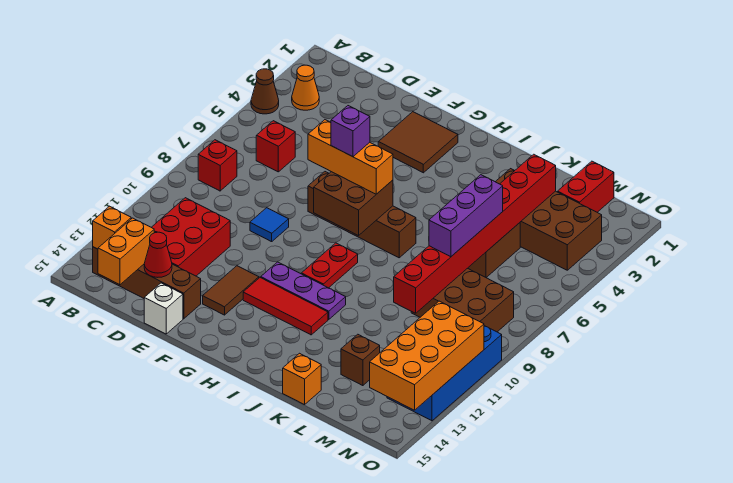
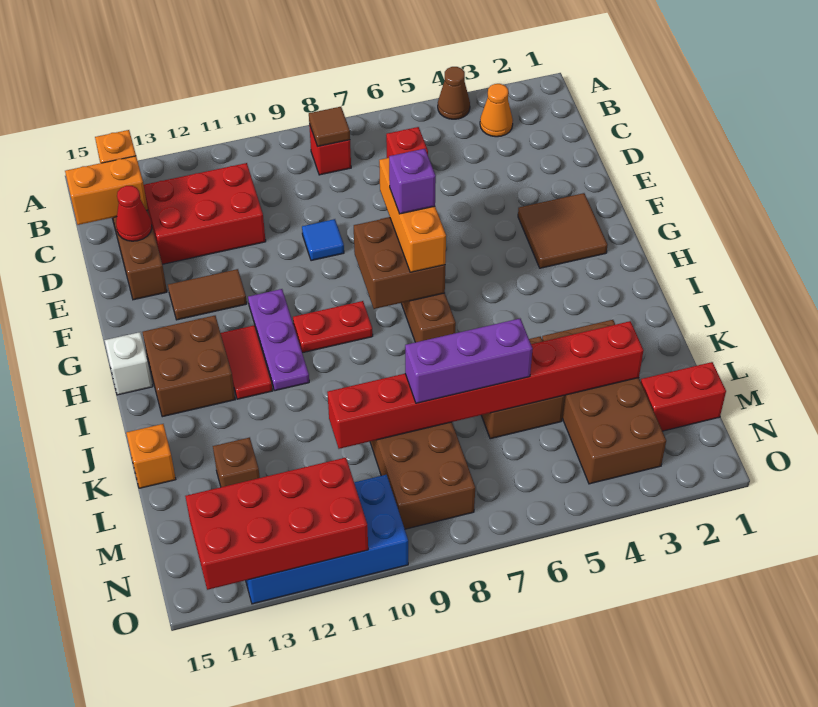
none -> brown 1x1 tile [309,107,350,147]
white 1x1 brick [144,283,183,334] -> white 1x1 brick moved to [105,332,153,395]
red 1x3 tile [243,277,328,335] -> red 1x2 tile [221,326,272,399]
none -> brown 2x2 brick [142,316,235,417]
orange 2x4 brick [370,301,484,410] -> red 2x4 brick [185,458,368,590]

